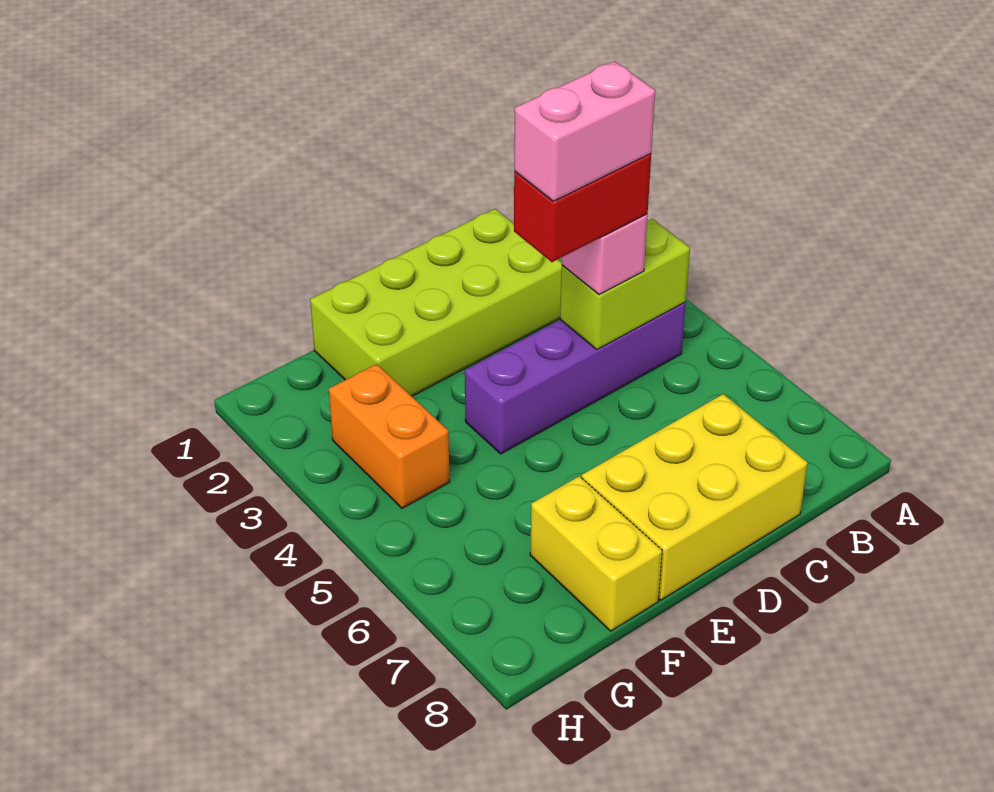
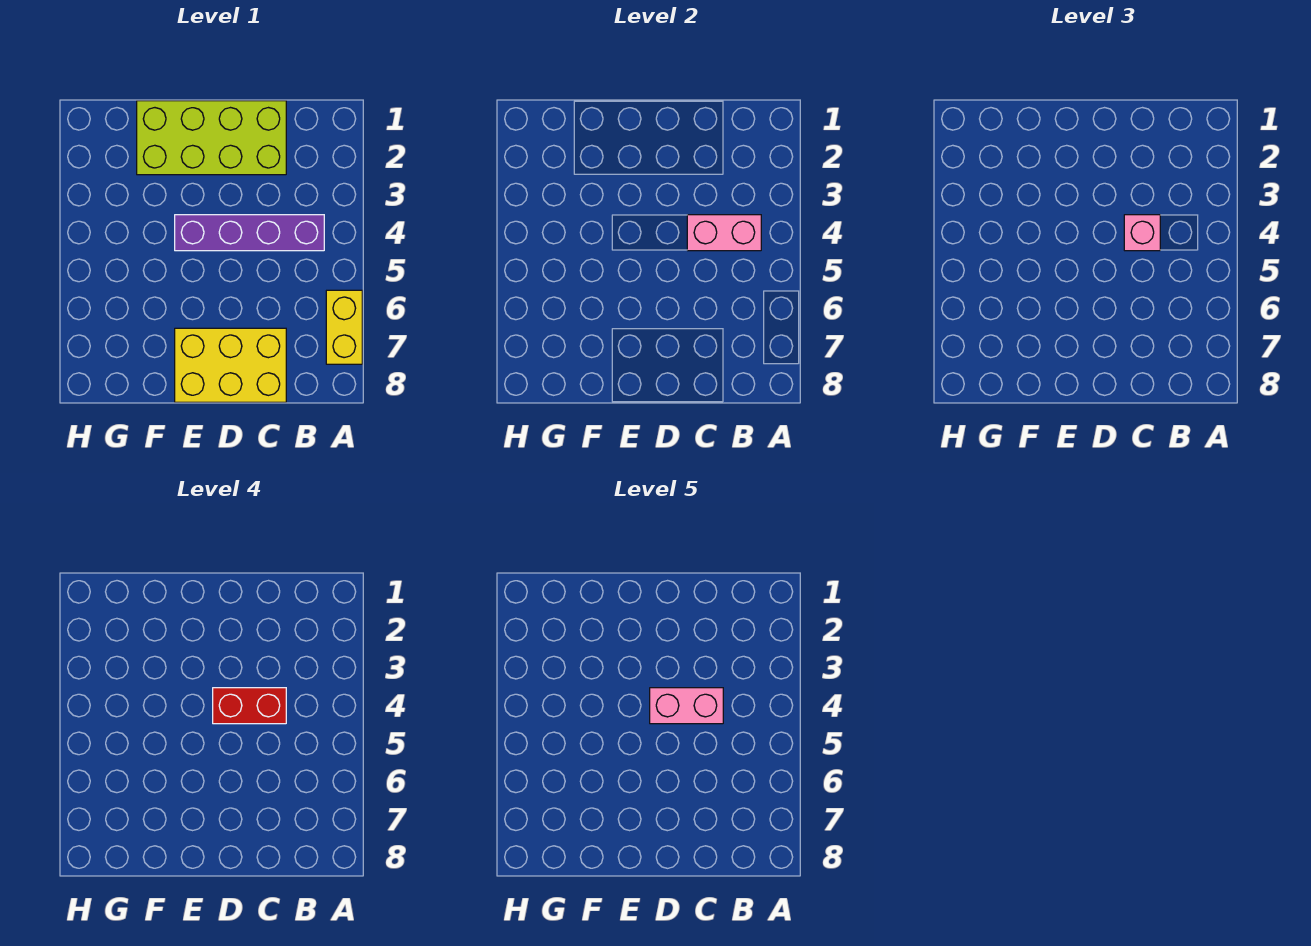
lime 1x2 brick [560,219,690,349] -> pink 1x2 brick [687,215,761,251]
yellow 1x2 brick [530,476,662,631] -> yellow 1x2 brick moved to [326,290,362,364]
orange 1x2 brick [329,364,450,508] -> none

